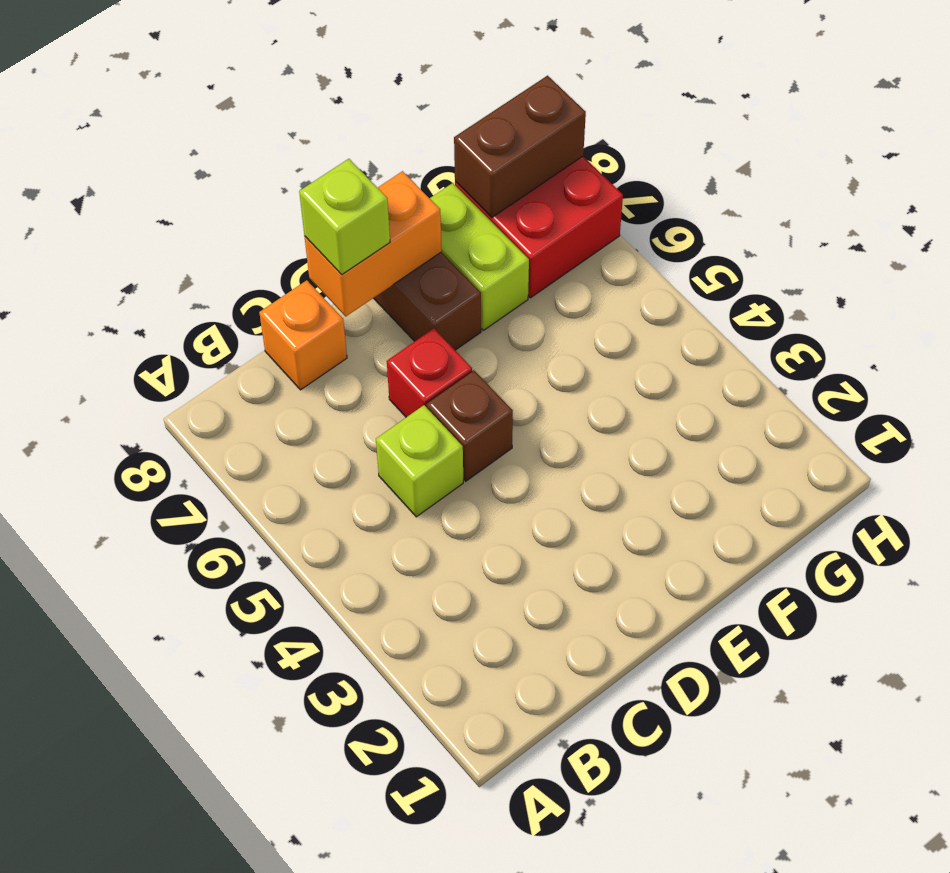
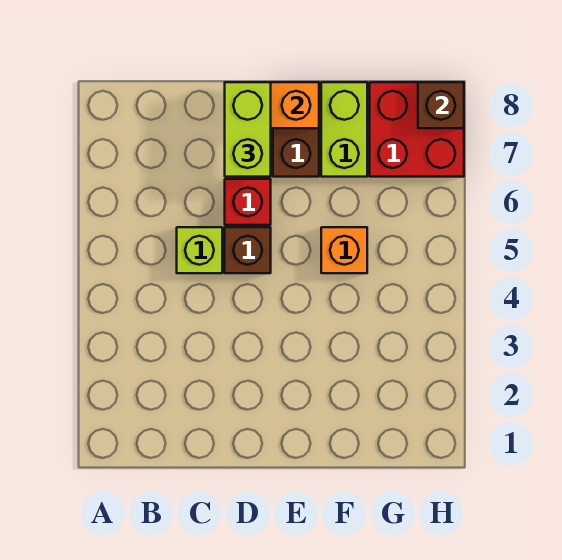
orange 1x1 brick [259,280,347,390] -> orange 1x1 brick moved to [321,227,367,273]
lime 1x1 brick [299,159,390,275] -> lime 1x2 brick [225,82,271,177]
brown 1x2 brick [454,76,586,218] -> brown 1x1 brick [418,82,464,128]

